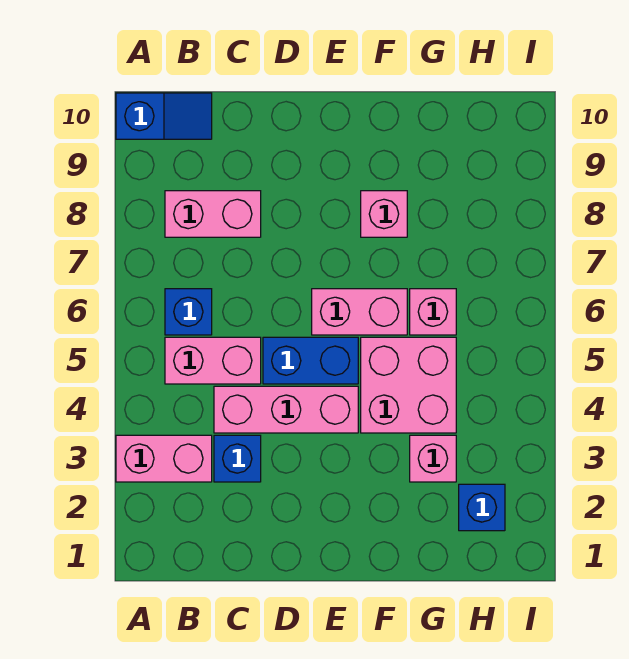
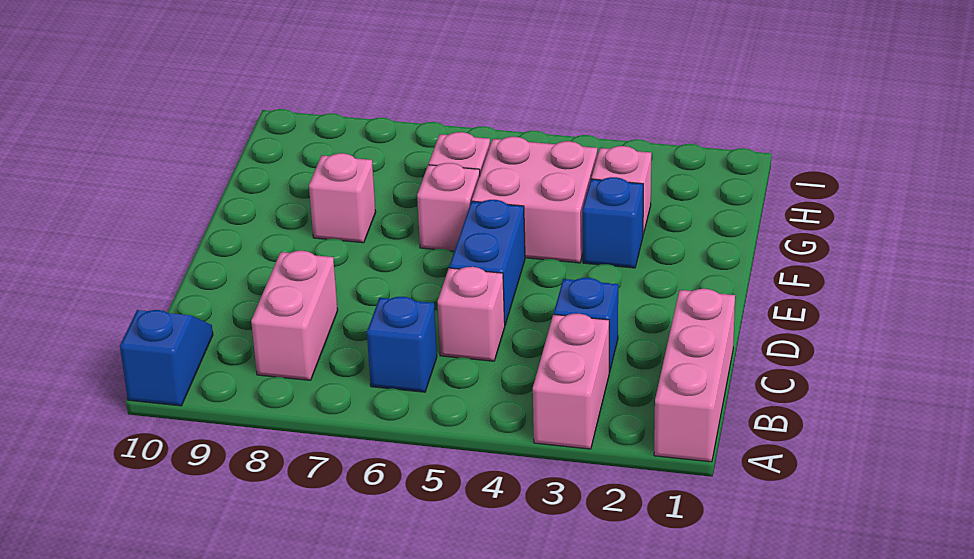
pink 1x2 brick [165,337,261,384] -> pink 1x1 brick [437,267,505,361]
pink 1x3 brick [214,386,358,433] -> pink 1x3 brick moved to [654,289,735,462]
pink 1x2 brick [312,289,407,335] -> pink 1x1 brick [417,163,480,251]
blue 1x1 brick [459,484,505,531] -> blue 1x1 brick moved to [583,177,643,268]

